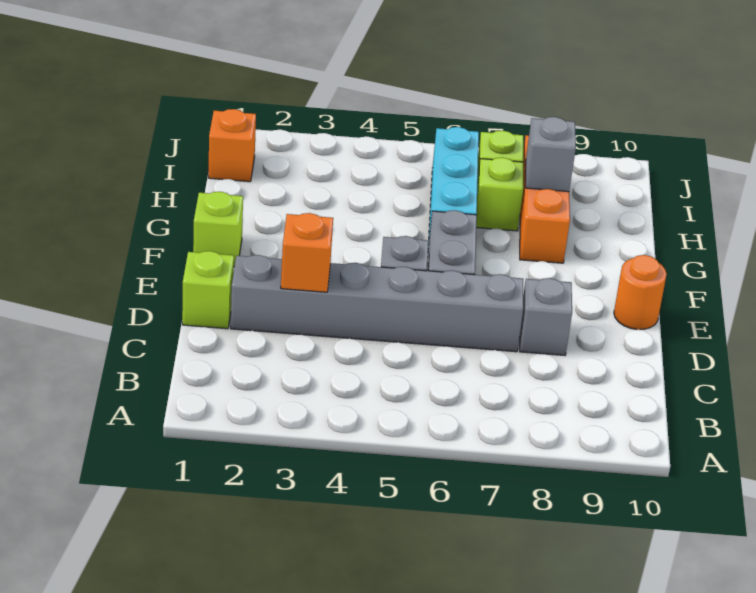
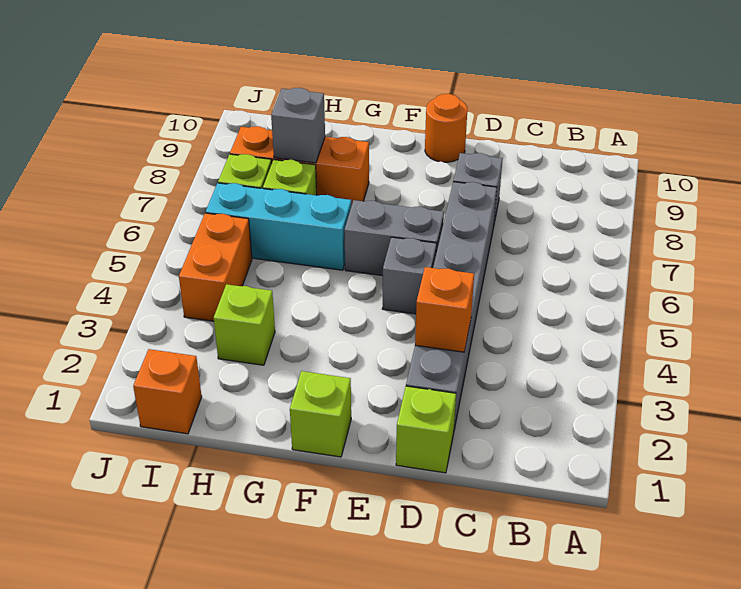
none -> lime 1x1 brick [214,284,275,365]
none -> orange 1x2 brick [179,213,252,321]

